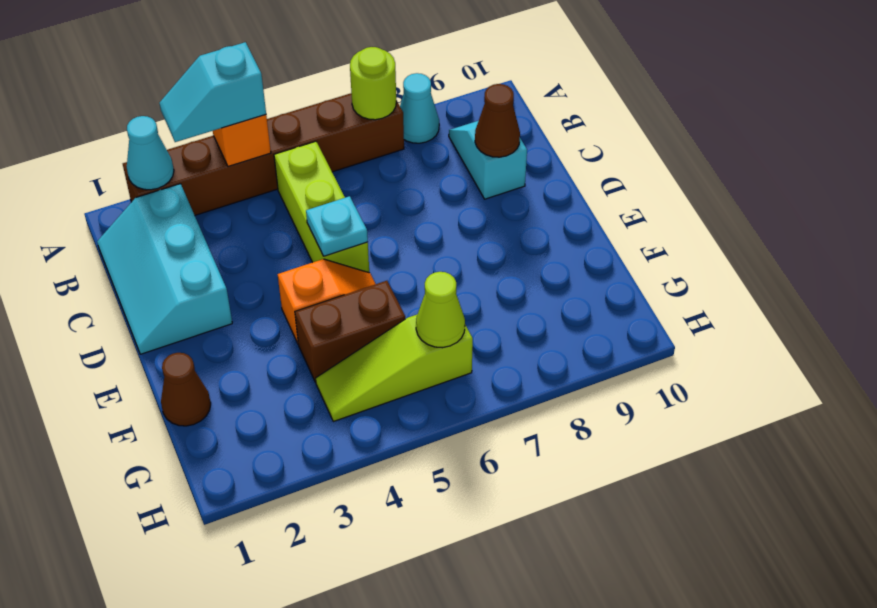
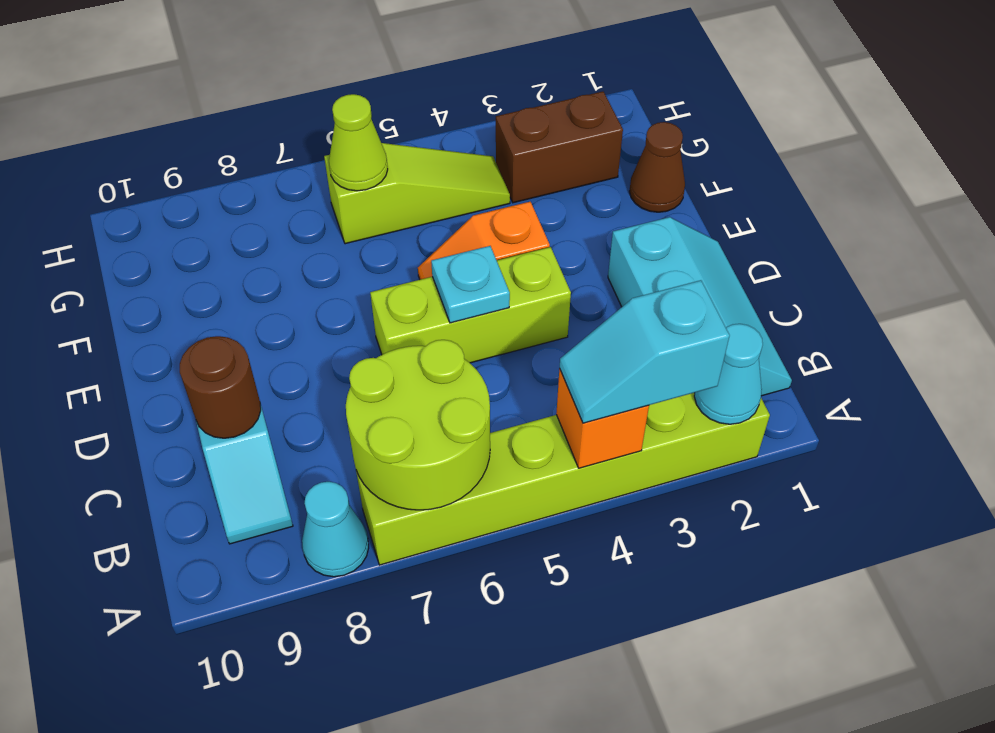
brown 1x6 brick [123,93,404,215] -> lime 1x6 brick [356,393,770,565]
cyan 1x2 slope [159,42,266,142] -> cyan 1x2 slope turned to [560,280,730,423]
lime 1x1 round brick [350,47,396,120] -> lime 2x2 round brick [346,340,490,510]
lime 1x3 brick [274,141,369,273] -> lime 1x3 brick turned to [370,247,571,363]
brown 1x1 cone [475,84,520,157] -> brown 1x1 round brick [180,336,261,438]
brown 1x2 brick [295,281,405,382] -> brown 1x2 brick moved to [496,92,623,203]

